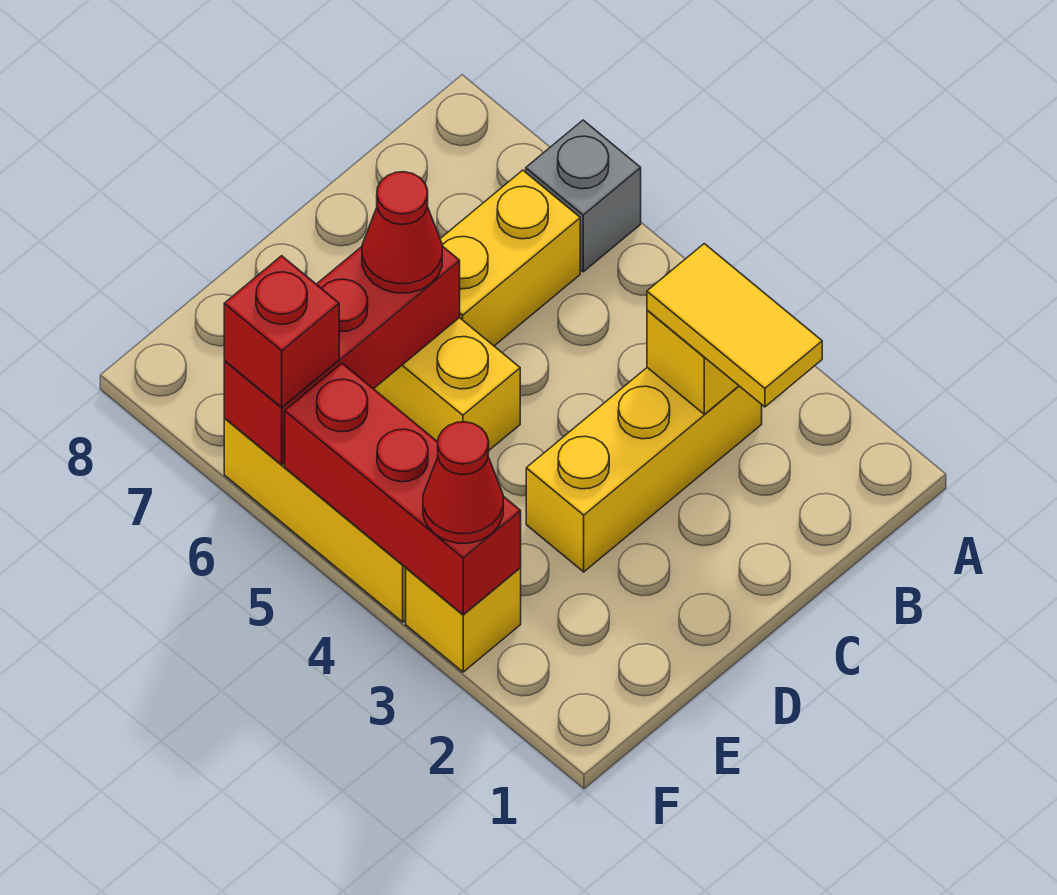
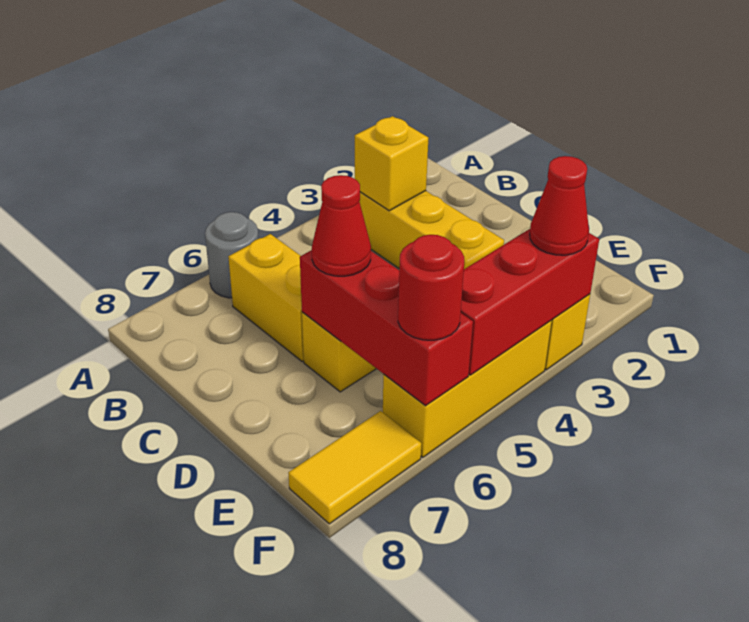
grey 1x1 brick [526,120,641,272] -> grey 1x1 round brick [205,212,258,298]
yellow 1x2 tile [647,244,822,407] -> yellow 1x2 tile moved to [288,411,421,524]
red 1x1 brick [224,256,339,407] -> red 1x1 round brick [398,235,464,340]

